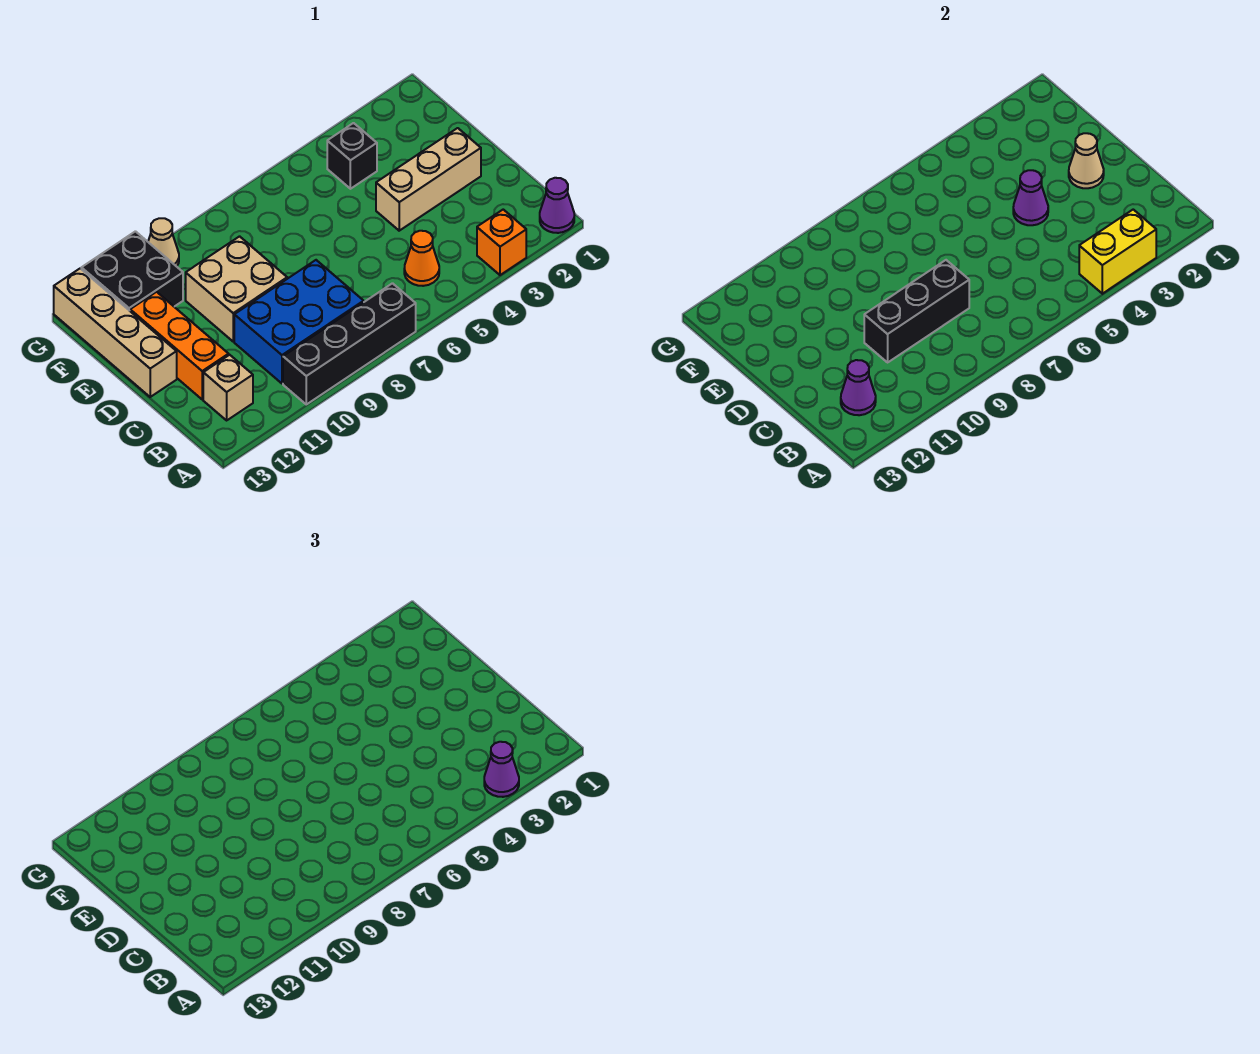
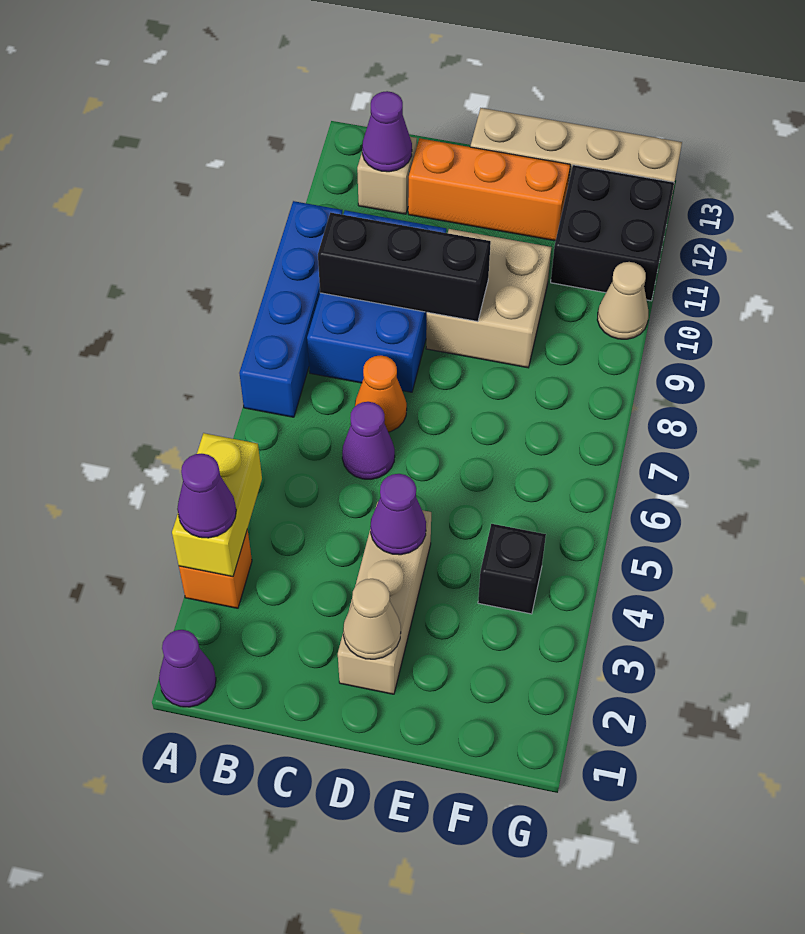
black 1x4 brick [283,283,416,404] -> blue 1x4 brick [239,201,342,417]
orange 1x1 cone [404,231,439,286] -> orange 1x1 cone moved to [355,355,407,432]
none -> purple 1x1 cone [342,402,395,479]
black 1x3 brick [864,260,969,362] -> black 1x3 brick turned to [318,213,491,322]

